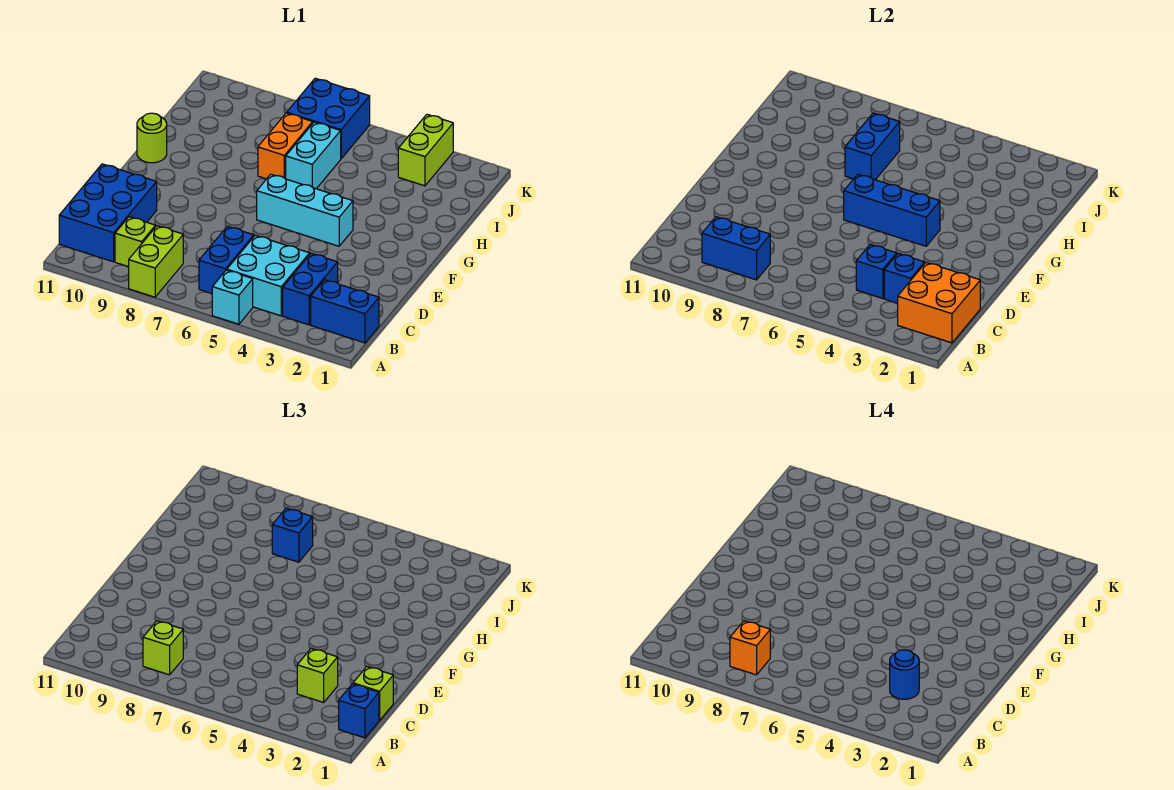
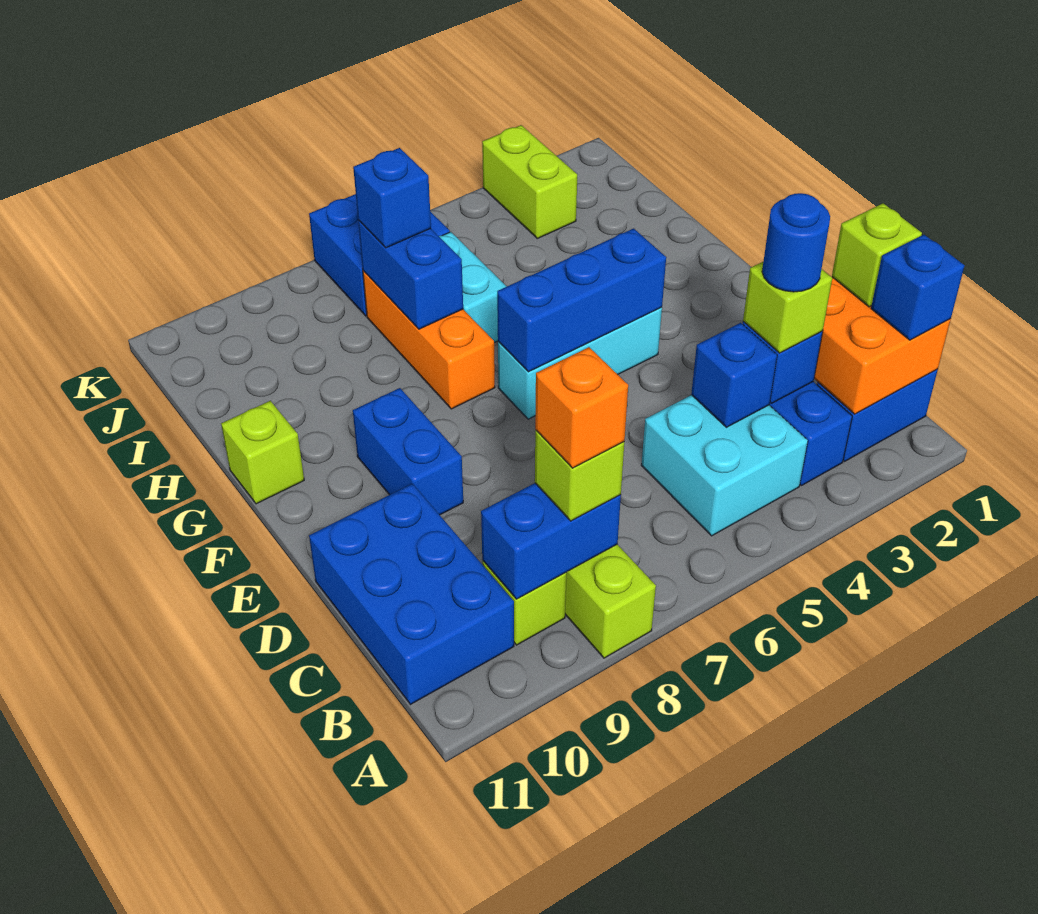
cyan 1x1 brick [212,270,253,324] -> none
blue 1x2 brick [199,226,254,293] -> blue 1x2 brick moved to [353,388,463,515]
lime 1x1 round brick [137,113,167,163] -> lime 1x1 brick [221,401,304,504]
orange 1x2 brick [258,113,313,179] -> orange 1x3 brick [363,271,495,409]

